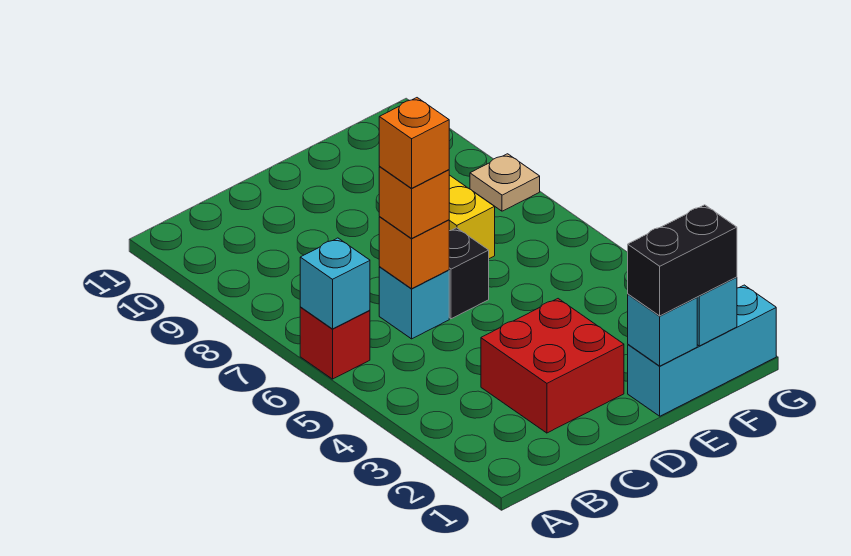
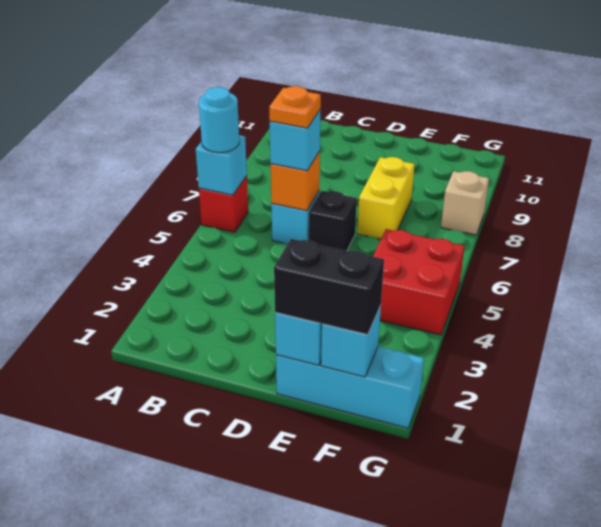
none -> cyan 1x1 round brick [199,87,239,153]
red 2x2 brick [481,299,624,433] -> red 2x2 brick moved to [373,229,465,335]
orange 1x1 brick [379,167,449,238] -> cyan 1x1 brick [270,109,321,171]
orange 1x1 brick [379,98,449,188] -> orange 1x1 plate [269,86,321,128]
tan 1x1 plate [470,154,540,211] -> tan 1x1 brick [441,171,489,235]

